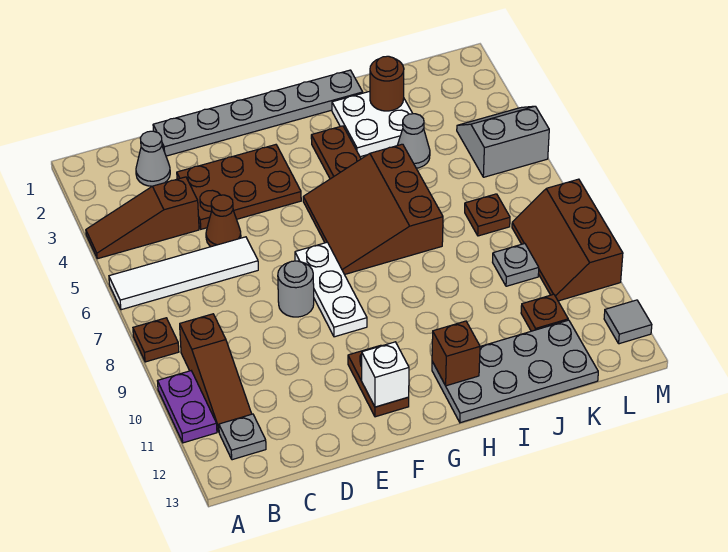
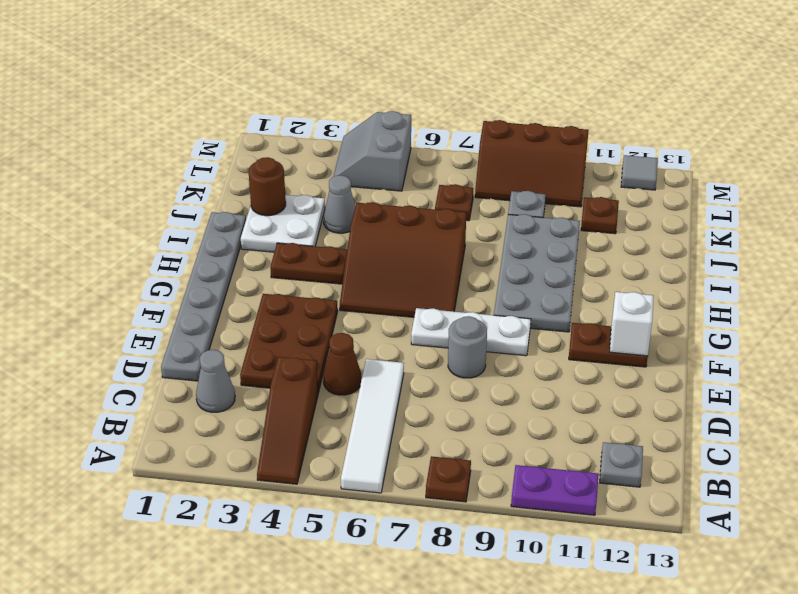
brown 1x3 slope [180,314,252,432] -> none
grey 2x4 plate [432,320,598,423] -> grey 2x4 plate moved to [494,214,580,332]
brown 1x1 brick [432,321,480,386] -> none

